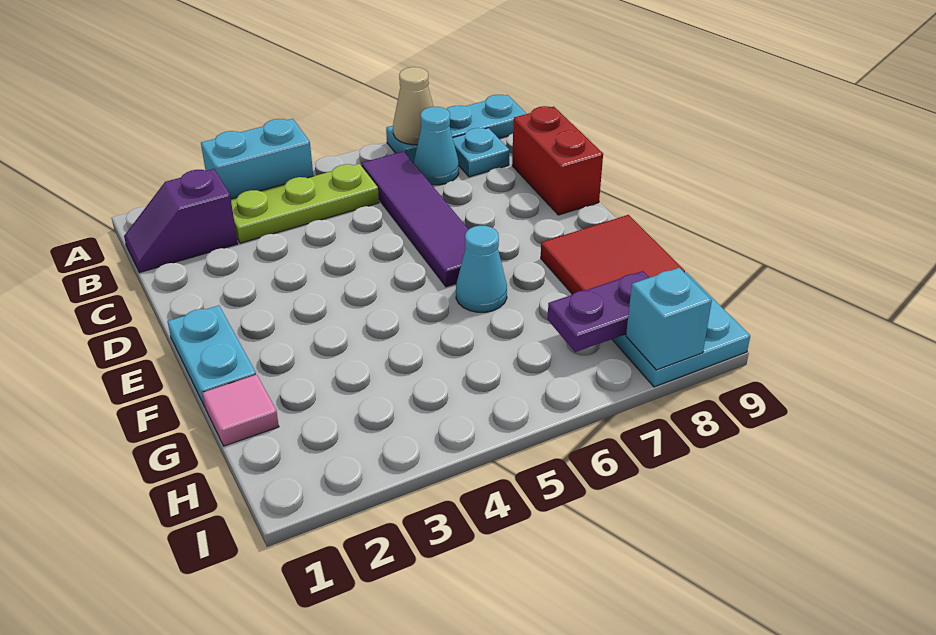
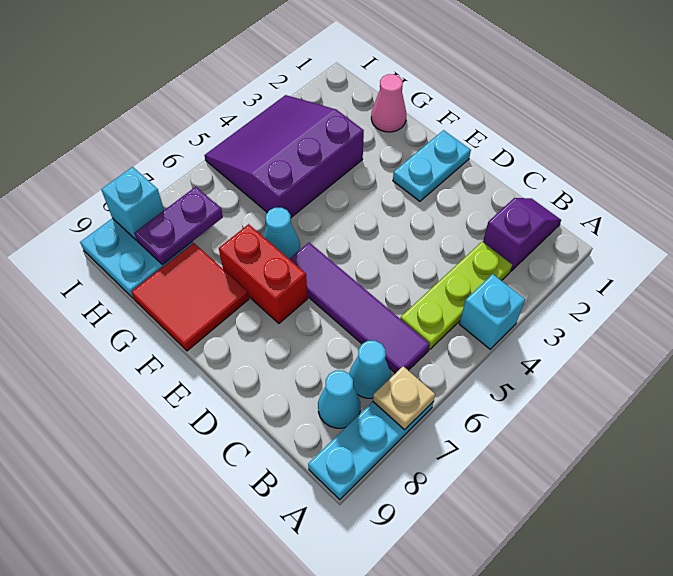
cyan 1x2 brick [201,119,313,199] -> cyan 1x1 brick [459,274,525,349]
tan 1x1 cone [393,67,433,145] -> tan 1x1 plate [373,366,435,430]
cyan 1x1 plate [453,128,509,177] -> cyan 1x1 cone [318,371,360,428]
red 1x2 brick [512,106,603,215] -> red 1x2 brick moved to [219,224,308,323]
cyan 1x2 plate [167,305,256,407] -> cyan 1x2 plate turned to [393,130,471,201]
pink 1x1 tile [202,375,279,446] -> pink 1x1 cone [371,74,406,132]
none -> purple 3x3 slope [204,95,364,217]

